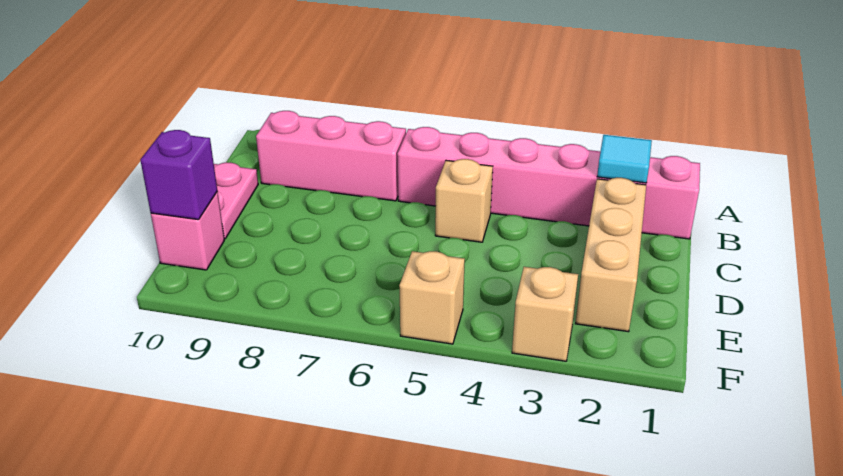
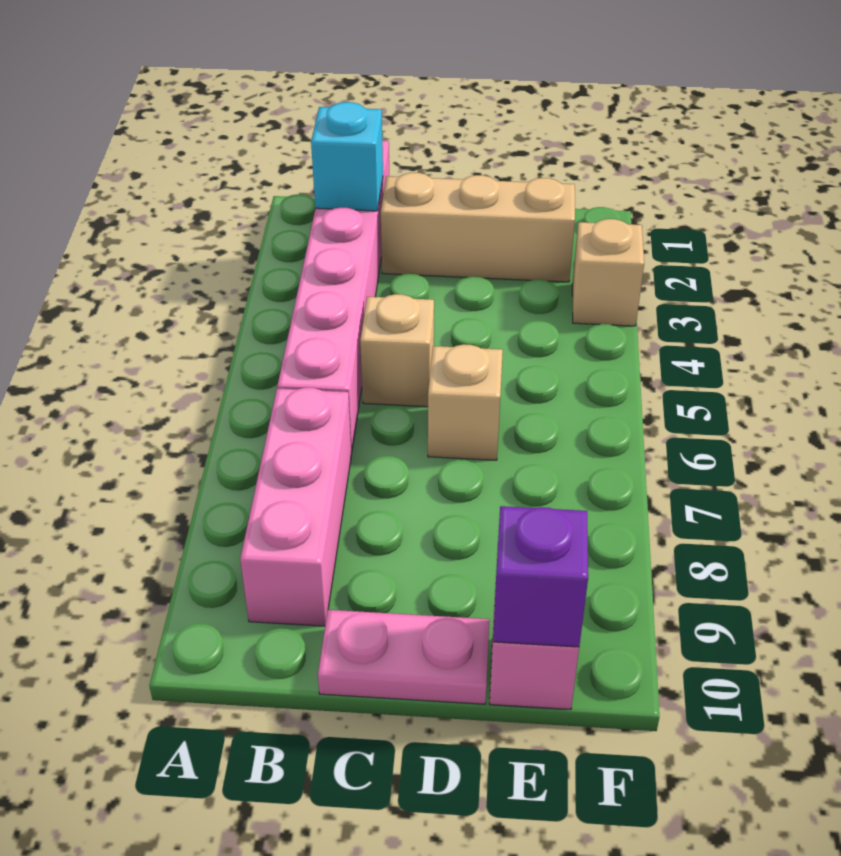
cyan 1x1 tile [597,135,652,183] -> cyan 1x1 brick [311,102,383,211]
tan 1x1 brick [399,251,465,344] -> tan 1x1 brick moved to [428,344,503,460]

